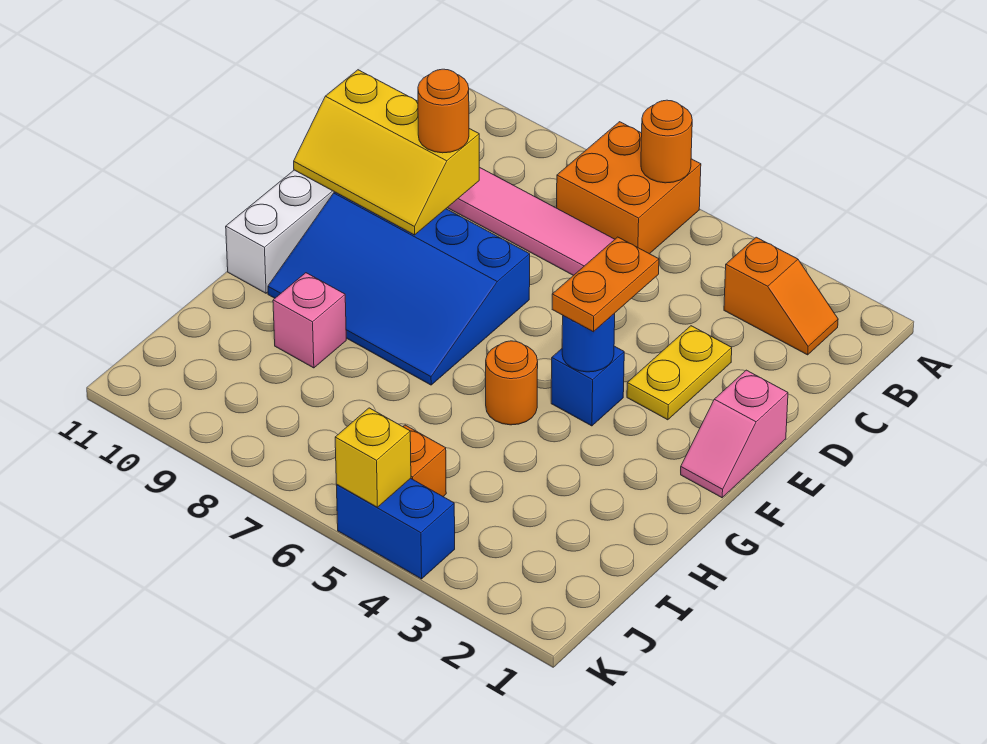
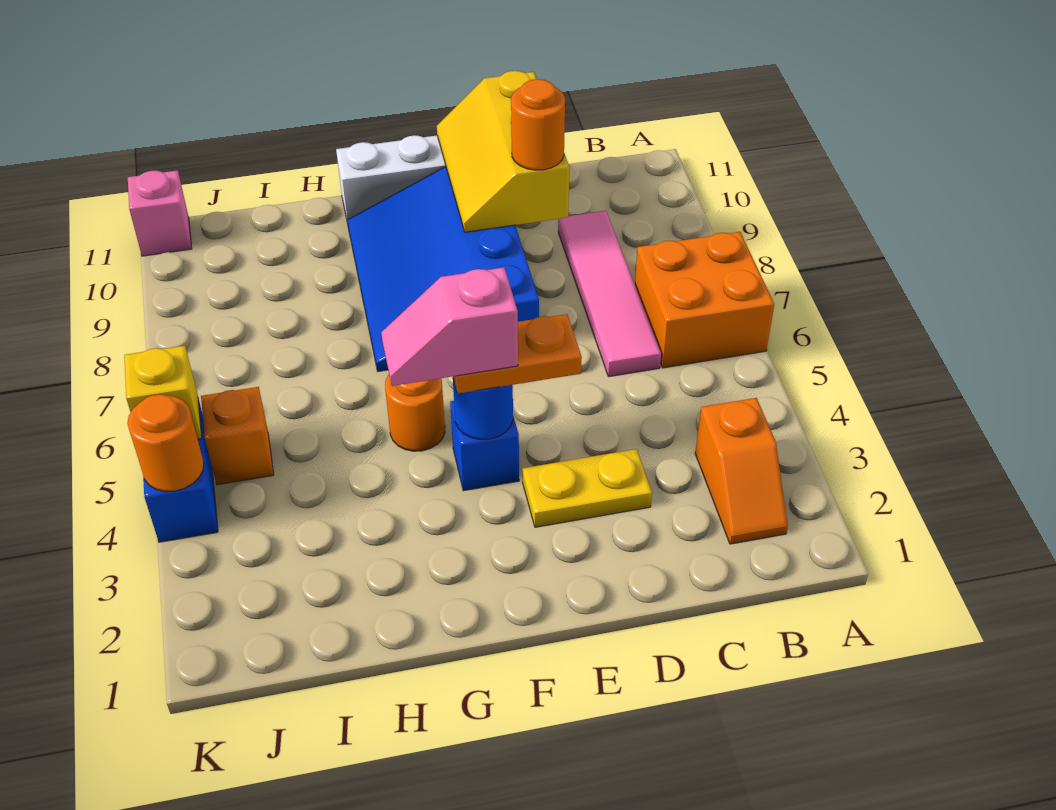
orange 1x1 round brick [641,100,692,183] -> orange 1x1 round brick moved to [127,394,204,492]
pink 1x2 slope [681,370,788,498] -> pink 1x2 slope moved to [381,267,518,386]
pink 1x1 brick [273,273,346,368] -> pink 1x1 brick moved to [128,170,192,256]

